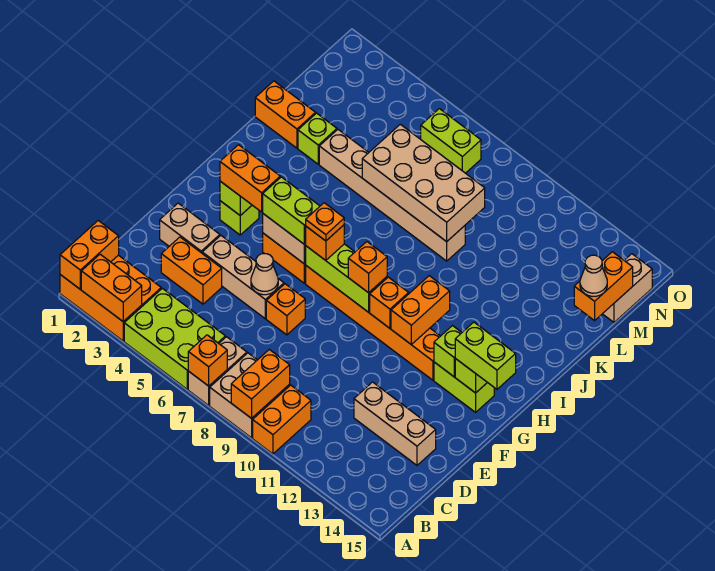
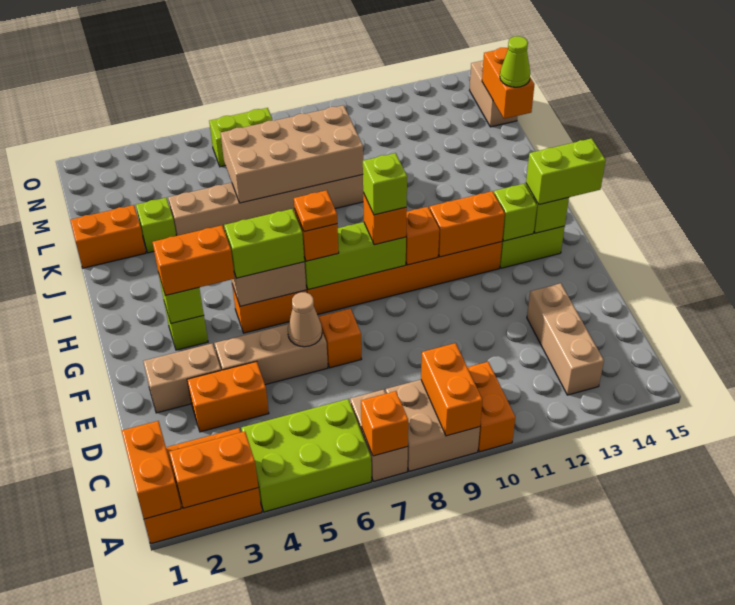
tan 1x3 brick [354,382,436,465] -> tan 1x3 brick turned to [527,283,604,395]
none -> lime 1x1 brick [363,153,407,215]
orange 1x2 brick [391,276,450,345] -> orange 1x2 brick turned to [430,191,505,257]
tan 1x1 cone [580,255,607,296] -> lime 1x1 cone [500,36,530,87]

